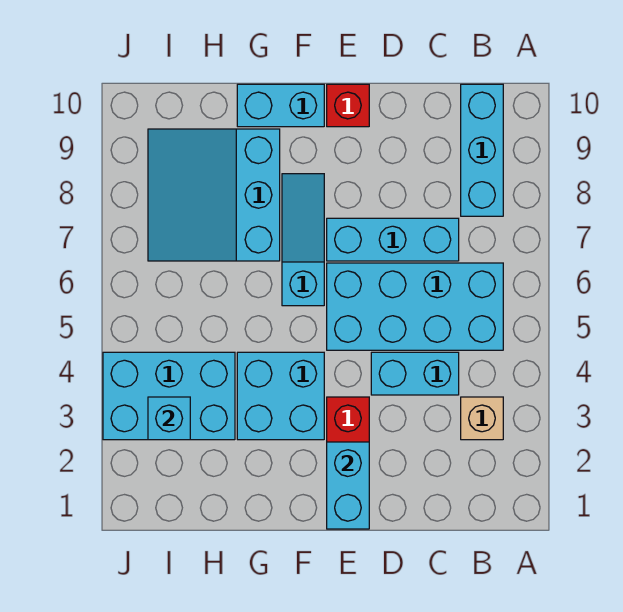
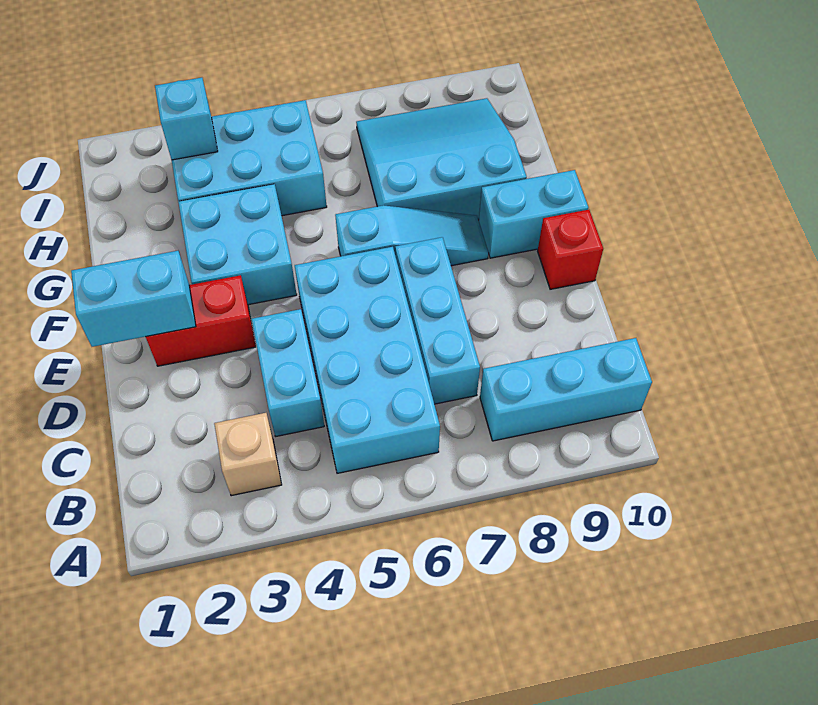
cyan 1x2 brick [237,84,324,127] -> cyan 1x2 brick turned to [478,170,588,258]
cyan 2x3 brick [103,352,235,440] -> cyan 2x3 brick turned to [172,100,327,216]

